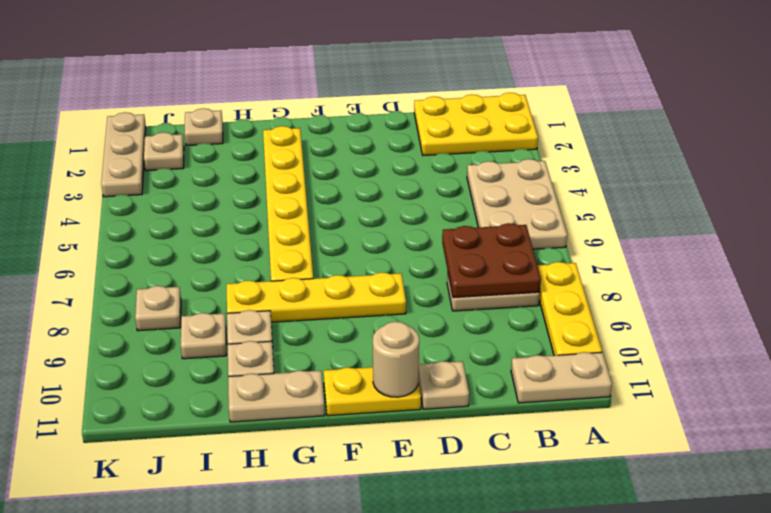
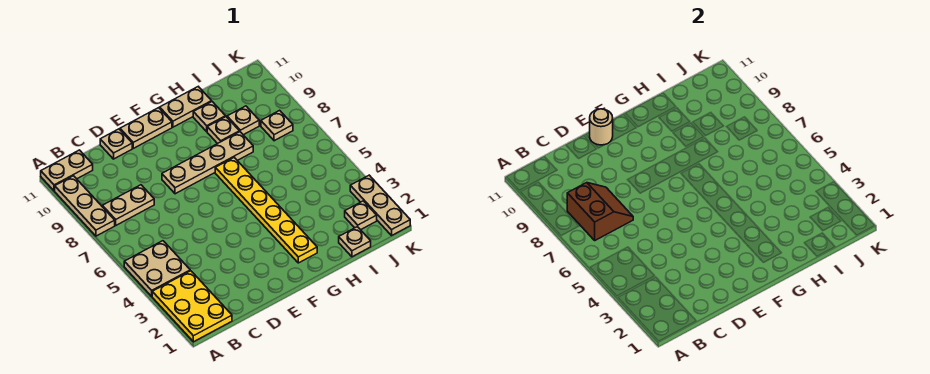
yellow 2x3 plate [414,93,538,155] -> yellow 2x3 plate turned to [152,271,232,342]
tan 2x3 plate [467,159,567,249] -> tan 2x2 plate [124,241,190,296]
yellow 1x3 plate [537,262,602,355] -> tan 1x3 plate [55,176,115,236]
brown 2x2 plate [442,223,541,298] -> brown 2x2 slope [567,183,633,240]
yellow 1x4 plate [227,272,406,322] -> tan 1x4 plate [162,132,253,194]
yellow 1x2 plate [324,367,421,416] -> tan 1x2 plate [120,108,172,148]

